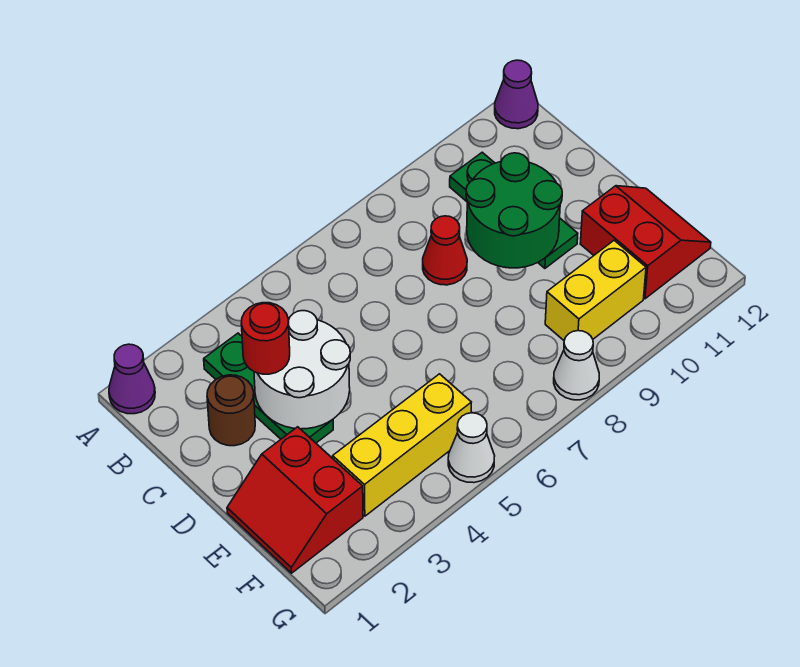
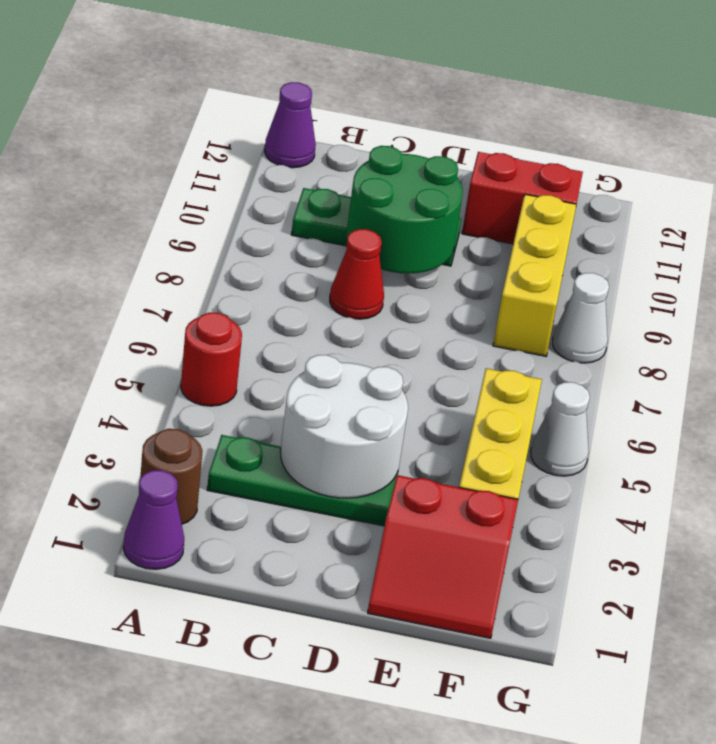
brown 1x1 round brick [207,375,255,446] -> brown 1x1 round brick moved to [140,429,203,524]
red 1x1 round brick [241,303,290,374] -> red 1x1 round brick moved to [181,313,242,406]
yellow 1x2 brick [545,240,646,340] -> yellow 1x3 brick [493,194,576,356]

